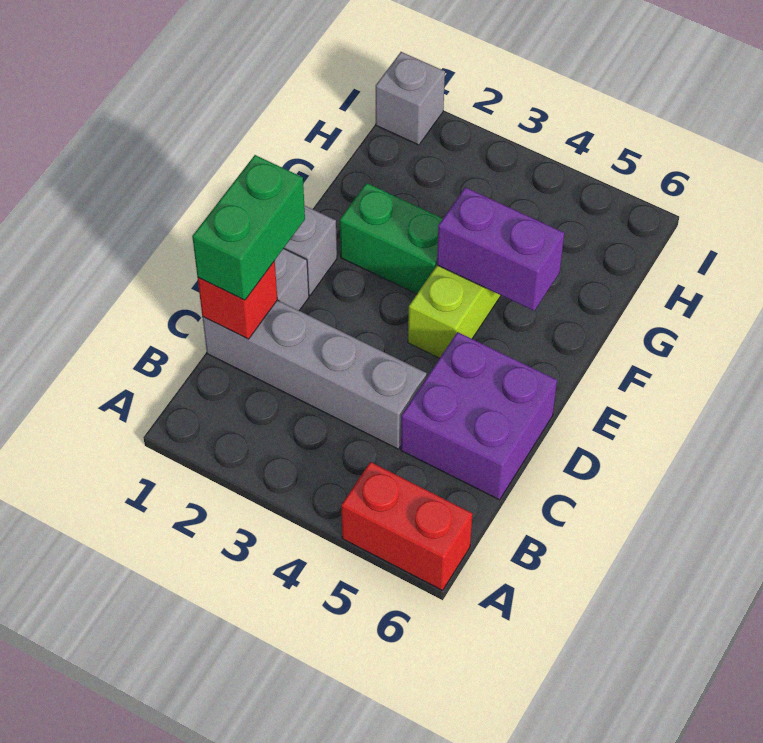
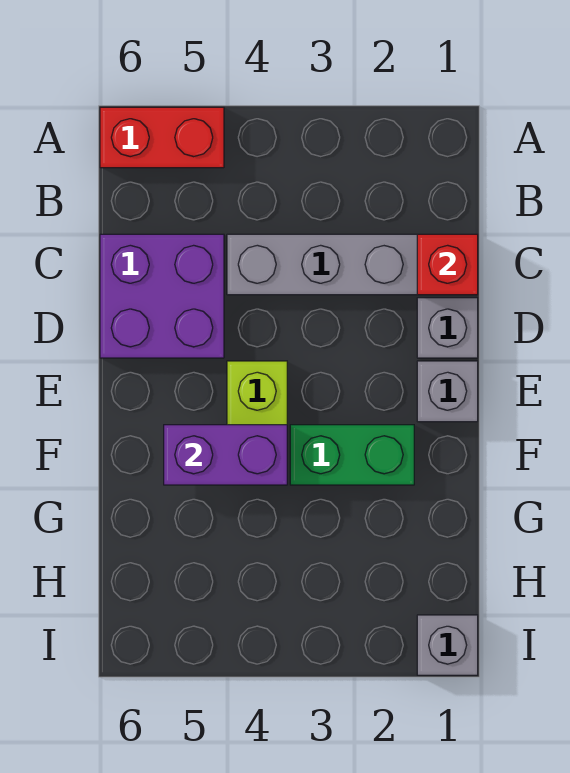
green 1x2 brick [192,155,305,300] -> none

